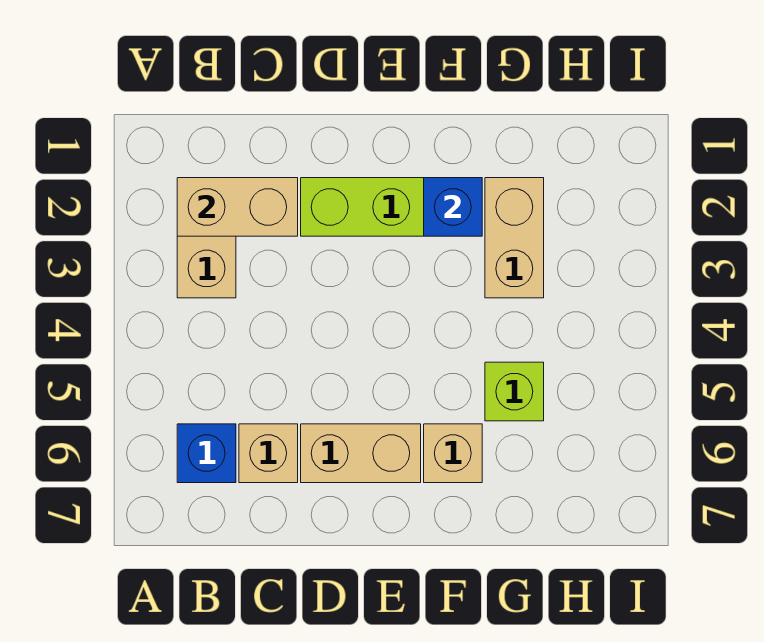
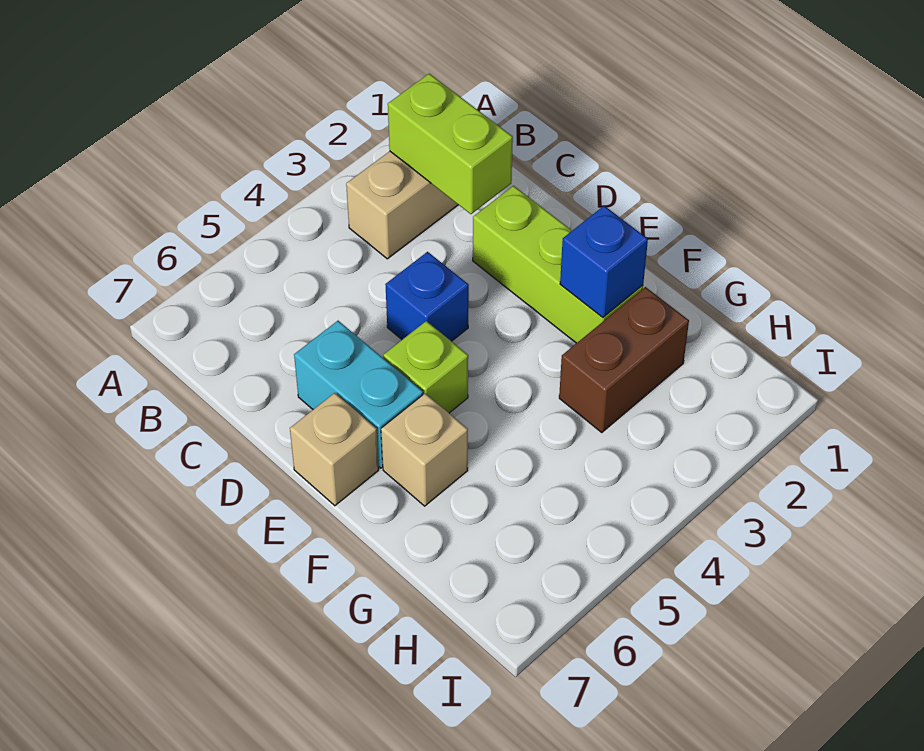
tan 1x2 brick [177,178,298,236] -> lime 1x2 brick [388,74,513,214]
blue 1x1 brick [177,424,236,483] -> blue 1x1 brick moved to [385,252,469,341]
tan 1x1 brick [239,424,298,483] -> tan 1x1 brick moved to [290,393,379,506]
tan 1x2 brick [301,424,421,483] -> cyan 1x2 brick [294,321,423,468]
tan 1x2 brick [485,178,544,298] -> brown 1x2 brick [559,287,689,433]
lime 1x1 brick [485,362,544,421] -> lime 1x1 brick moved to [383,321,468,413]

